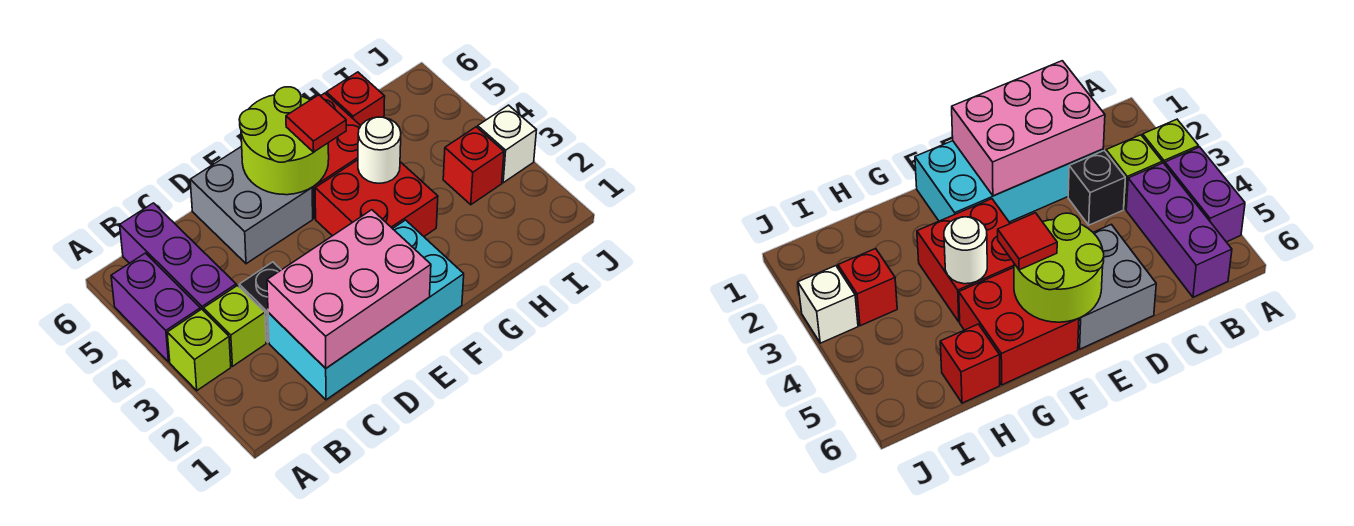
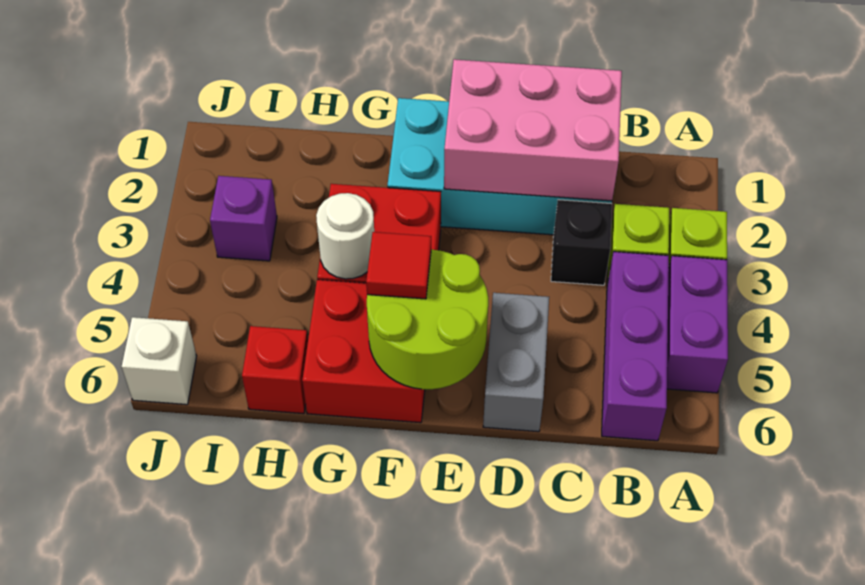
grey 2x2 brick [190,146,313,264] -> grey 1x2 brick [483,293,549,432]
red 1x1 brick [443,127,504,205] -> purple 1x1 brick [210,176,277,261]
white 1x1 brick [478,105,536,183] -> white 1x1 brick moved to [122,317,197,405]

